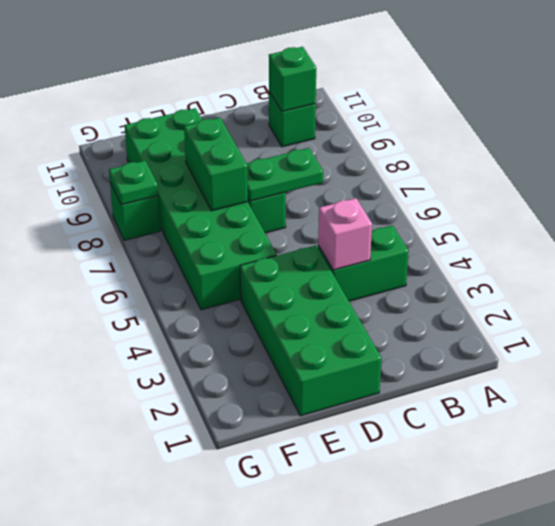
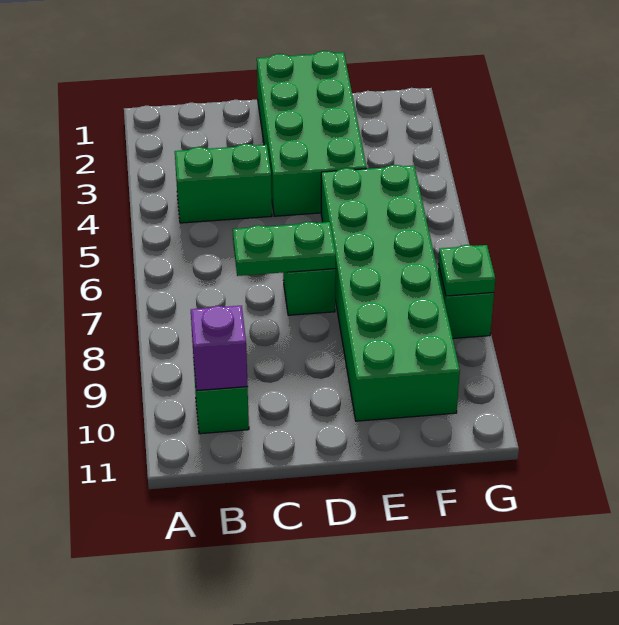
green 1x1 brick [269,47,316,111] -> purple 1x1 brick [191,306,248,391]
pink 1x1 brick [318,198,372,270] -> none
green 1x2 brick [184,118,248,211] -> none

